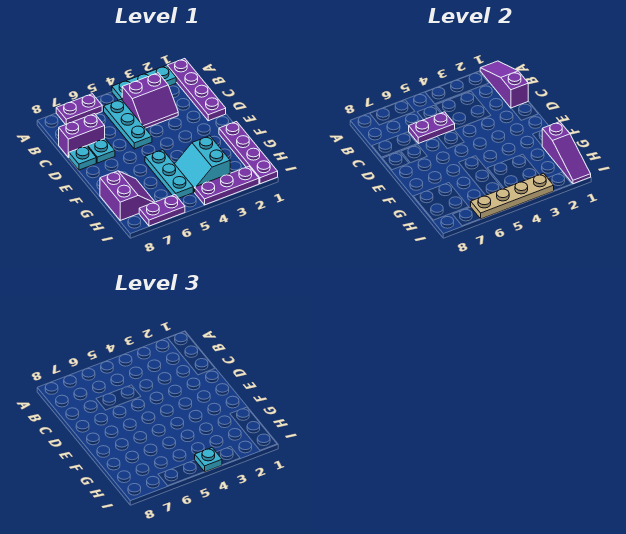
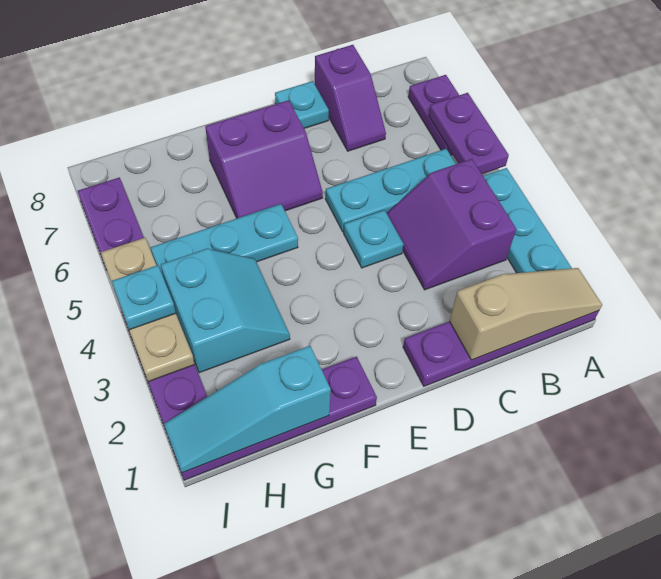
purple 1x3 slope [480,61,528,108] -> tan 1x3 slope [450,268,602,360]
purple 1x2 plate [409,112,455,143] -> purple 1x2 plate moved to [429,93,509,174]
purple 1x2 brick [59,114,105,158] -> purple 1x2 slope [315,45,386,151]
cyan 1x1 plate [87,139,115,163] -> cyan 1x1 plate moved to [344,210,403,268]
purple 1x3 slope [542,122,591,184] -> cyan 1x3 slope [164,346,331,473]
cyan 2x2 slope [175,136,230,192] -> cyan 2x2 slope turned to [161,249,290,373]
purple 2x2 slope [100,171,155,220] -> purple 2x2 slope moved to [205,100,323,218]
tan 1x4 plate [471,173,554,219] -> tan 1x3 plate [101,238,195,382]

